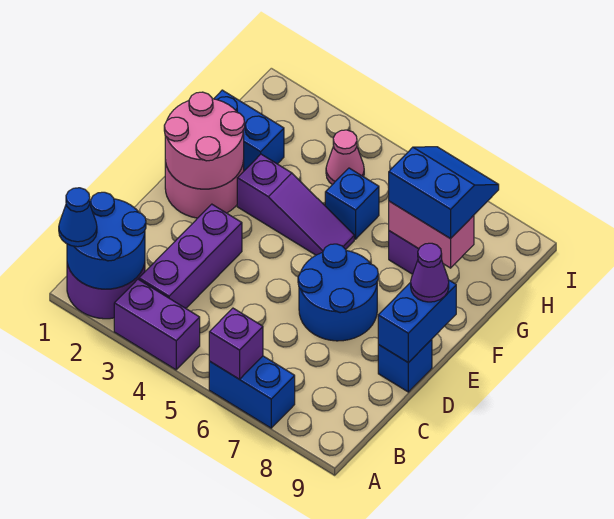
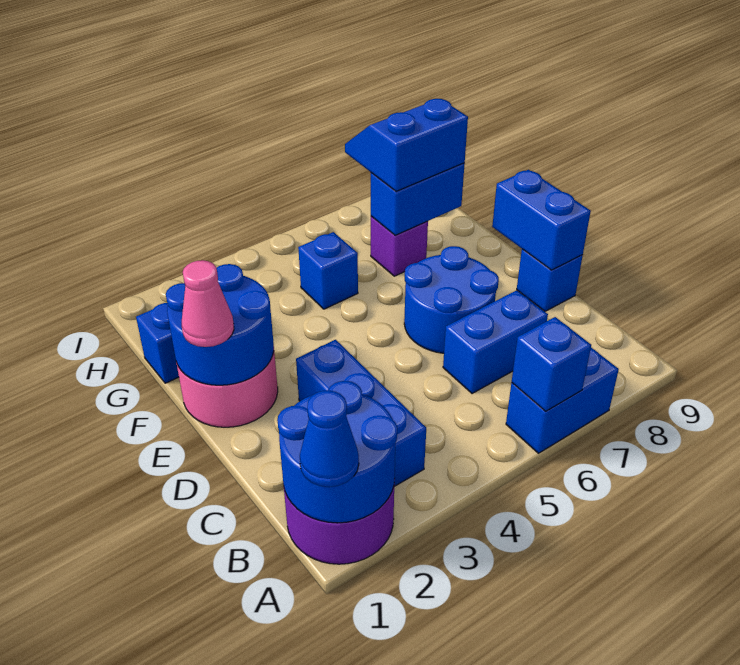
purple 1x2 brick [114,279,200,370] -> none
purple 1x1 brick [209,308,263,379] -> blue 1x1 brick [512,317,591,411]
purple 1x3 brick [139,204,242,308] -> blue 1x3 brick [296,340,426,487]
none -> blue 1x2 brick [443,290,548,394]
pink 2x2 round brick [164,92,245,189] -> blue 2x2 round brick [166,264,274,385]
purple 1x1 cone [411,243,449,302] -> none
purple 1x3 slope [237,154,354,255] -> none
pink 1x2 brick [389,201,474,268] -> blue 1x2 brick [371,163,465,235]
pink 1x1 cone [326,130,364,185] -> pink 1x1 cone moved to [182,260,234,347]

